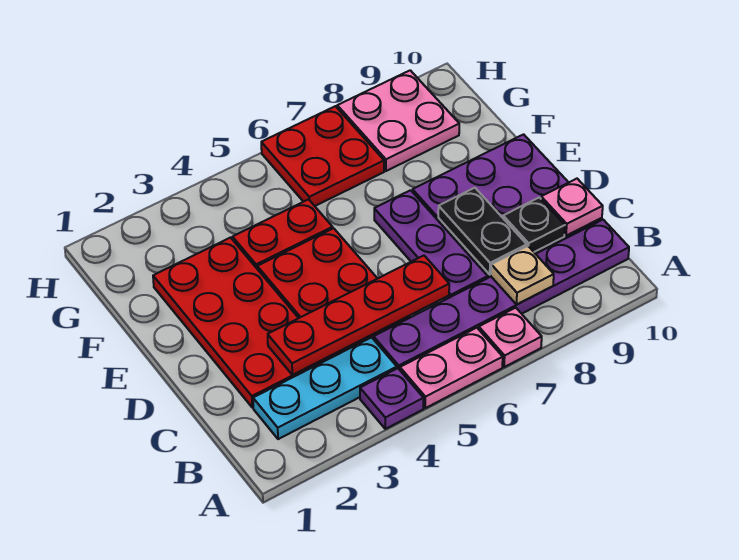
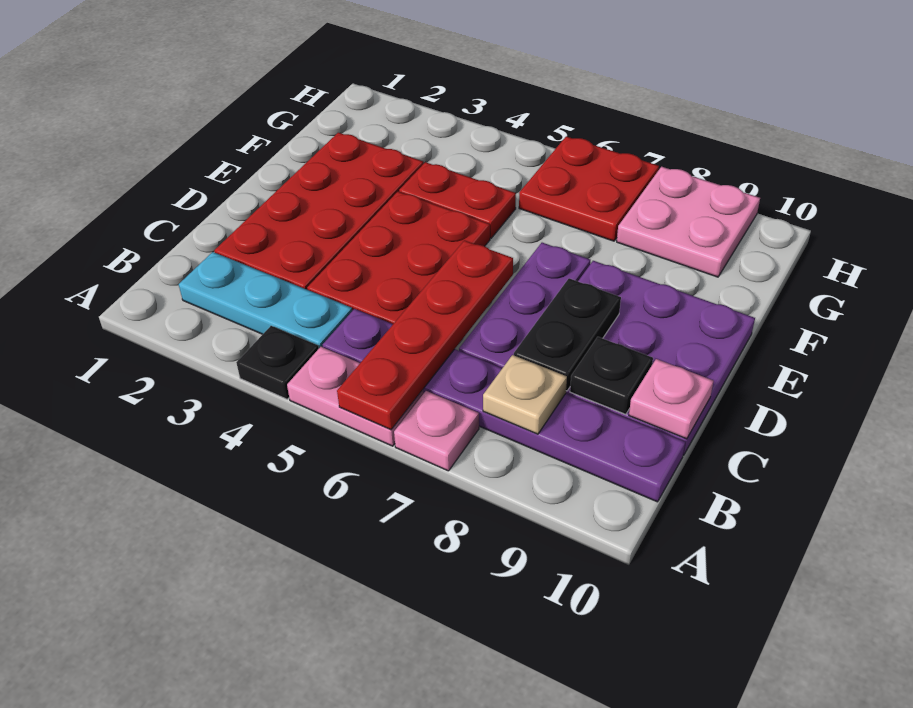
purple 1x1 plate [360,368,424,429] -> black 1x1 plate [236,326,319,399]
red 1x4 plate [268,256,449,375] -> red 1x4 plate turned to [337,240,513,430]

